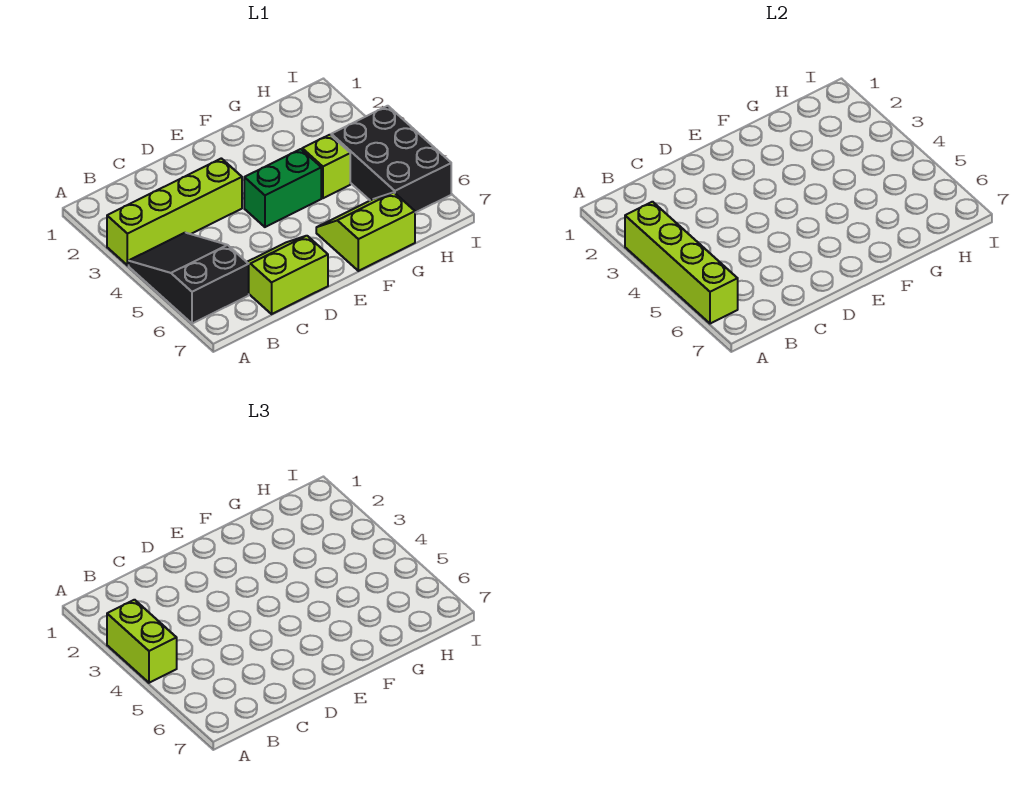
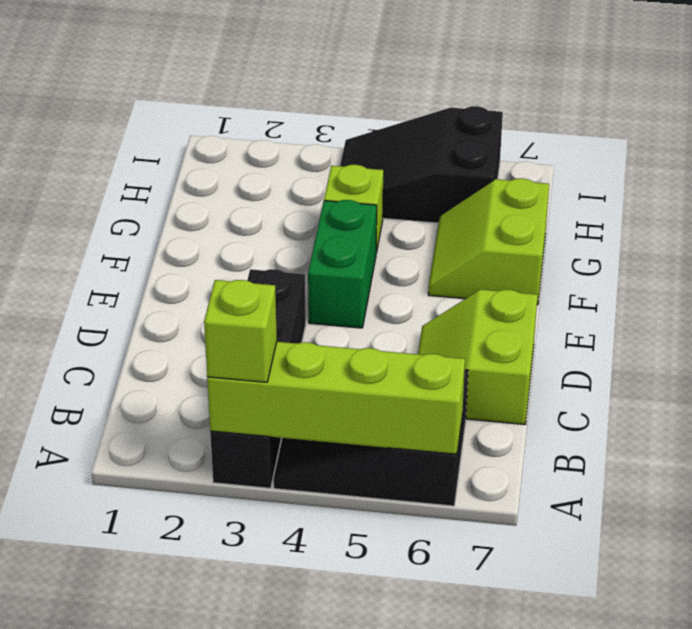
lime 1x4 brick [107,158,242,265] -> black 1x4 brick [210,269,306,488]
lime 1x2 brick [107,600,177,683] -> lime 1x1 brick [204,280,277,382]
black 2x3 brick [331,106,451,213] -> black 2x3 slope [340,106,503,223]

